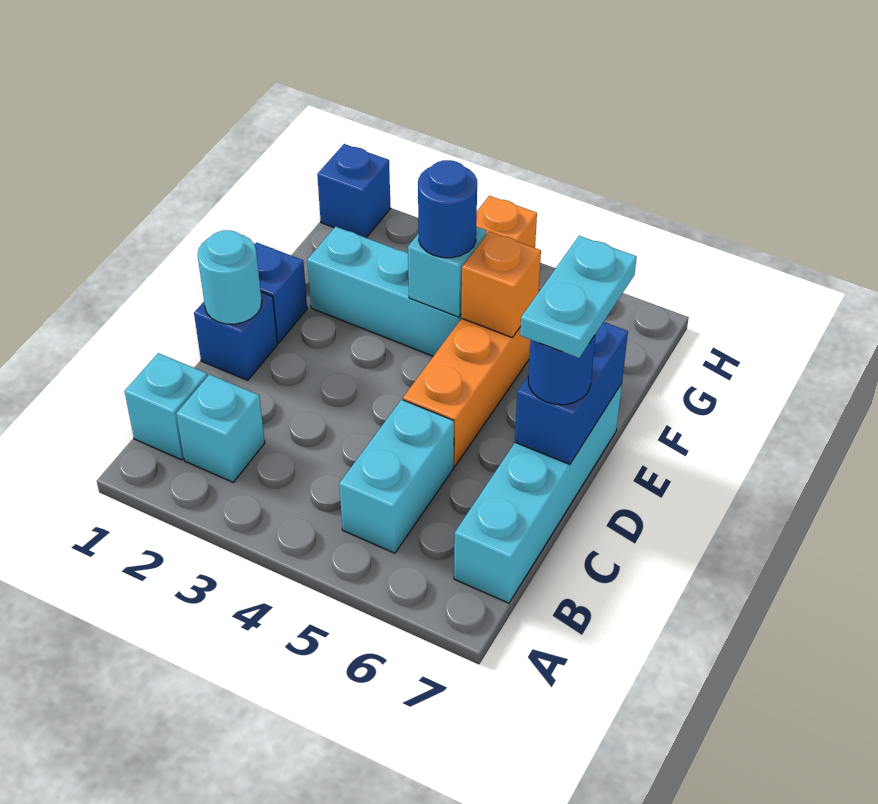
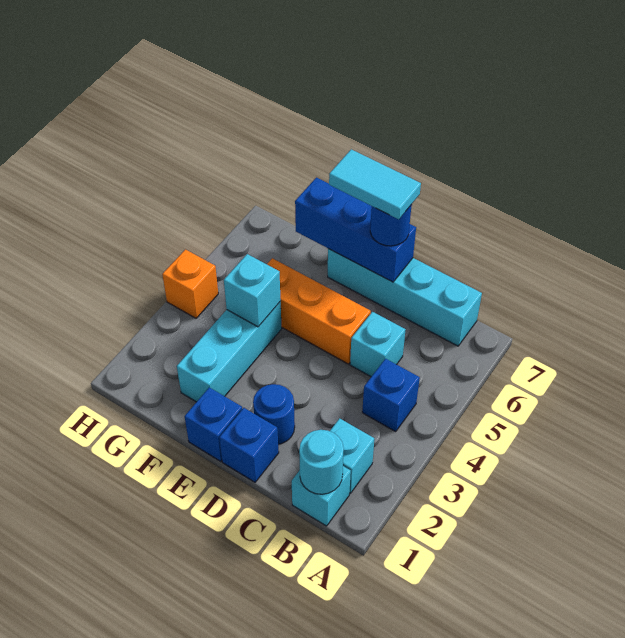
cyan 1x2 brick [339,400,454,553] -> cyan 1x1 brick [350,312,406,377]
cyan 1x1 round brick [198,230,262,324] -> cyan 1x1 round brick moved to [299,430,344,494]
blue 1x2 brick [515,322,628,464] -> blue 1x3 brick [295,178,416,282]
cyan 1x2 plate [520,236,637,358] -> cyan 1x2 tile [329,149,421,219]
blue 1x1 round brick [418,160,477,258] -> blue 1x1 round brick moved to [253,384,295,444]
orange 1x1 brick [461,231,541,338] -> none
blue 1x1 brick [317,144,390,238] -> blue 1x1 brick moved to [362,359,420,431]

